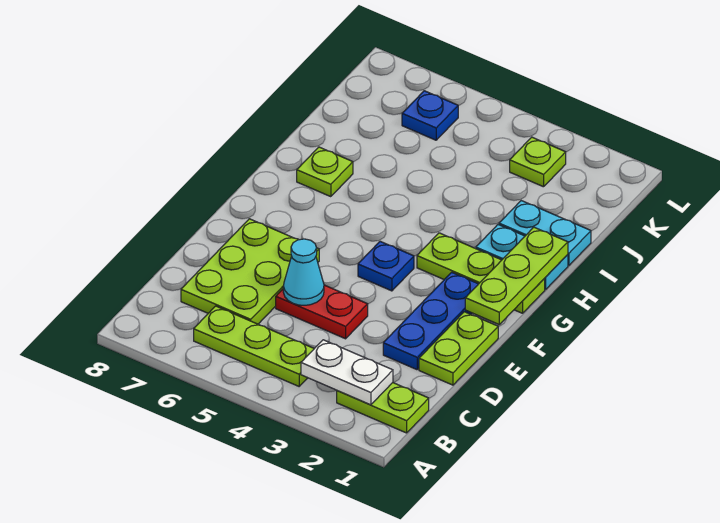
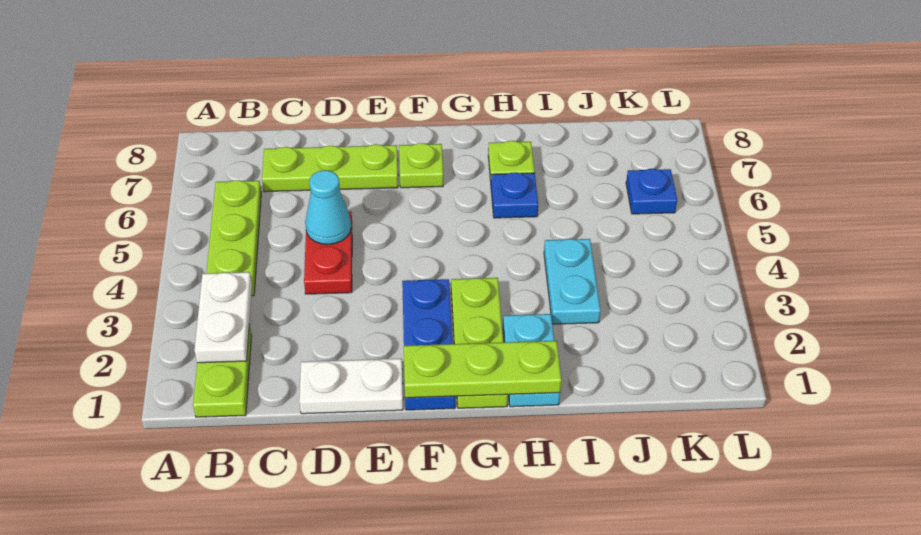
lime 2x3 plate [181,219,319,324] -> lime 1x3 plate [262,144,398,192]
lime 1x2 plate [419,312,498,385] -> white 1x2 plate [299,359,403,414]
blue 1x3 plate [383,272,478,370] -> blue 1x3 plate turned to [402,279,455,410]
blue 1x1 plate [358,241,414,291] -> blue 1x1 plate moved to [491,173,538,218]
cyan 1x2 plate [499,201,591,265] -> cyan 1x2 plate moved to [544,239,601,324]
lime 1x1 plate [510,137,566,187] -> lime 1x1 plate moved to [399,143,443,188]

